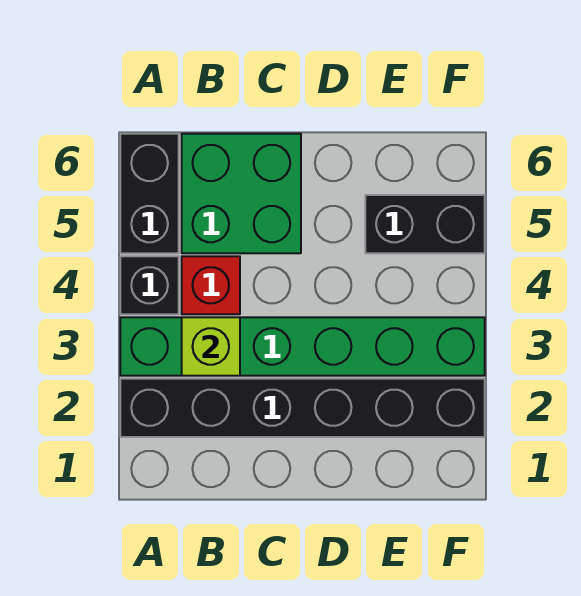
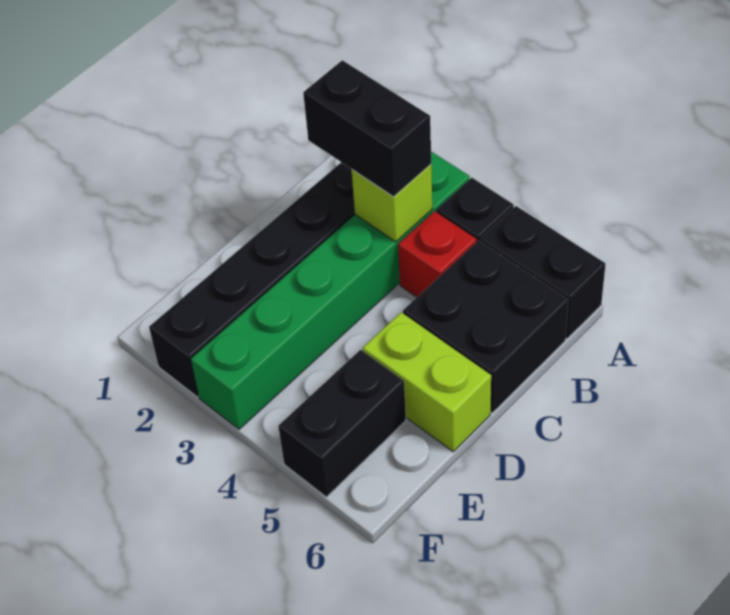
none -> black 1x2 brick [303,60,431,197]
green 2x2 brick [182,134,301,253] -> black 2x2 brick [403,240,569,413]
none -> lime 1x2 brick [363,312,491,452]

